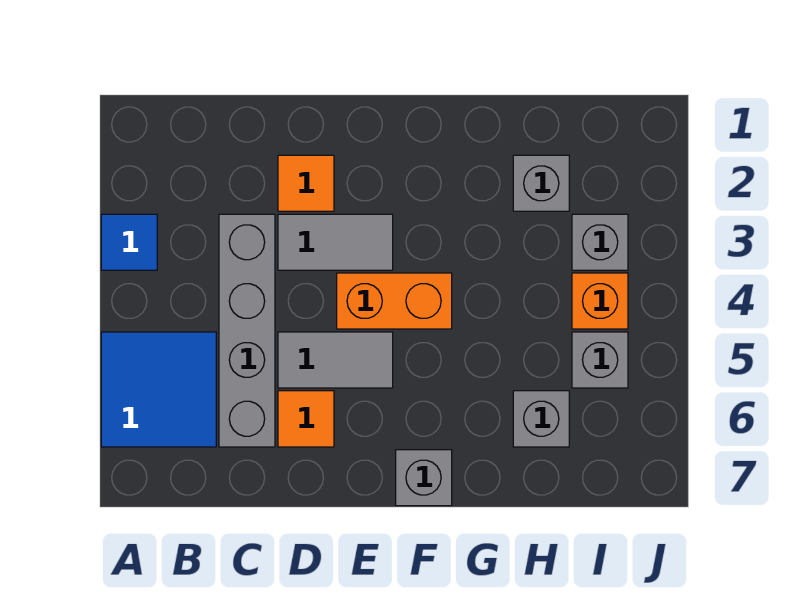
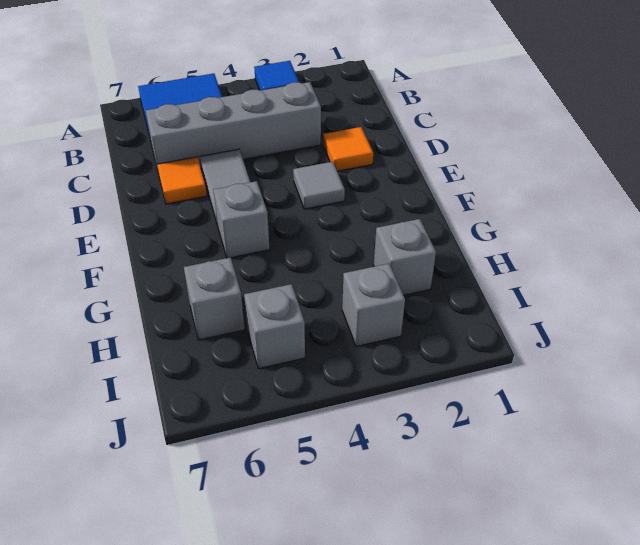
grey 1x2 tile [278,214,393,270] -> grey 1x1 tile [293,162,345,209]
orange 1x2 brick [337,273,452,329] -> none
grey 1x1 brick [396,450,452,506] -> grey 1x1 brick moved to [214,181,270,258]
orange 1x1 brick [572,273,628,329] -> none

